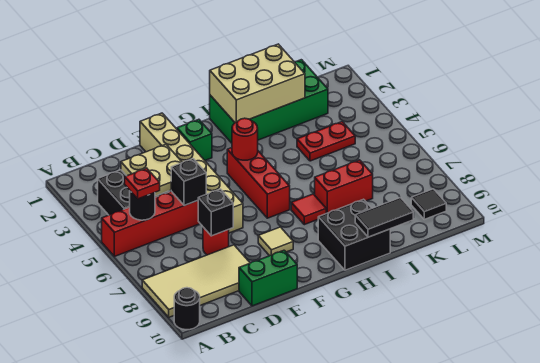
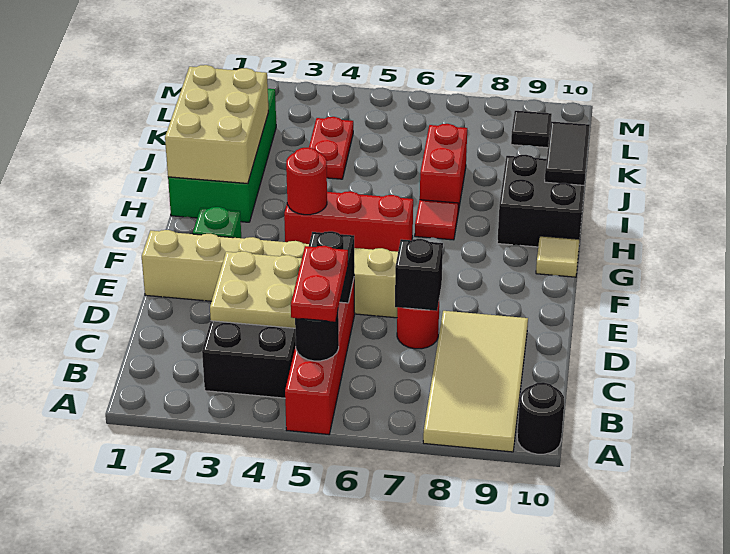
red 1x1 plate [125,168,160,199] -> red 1x2 plate [291,246,348,322]
green 1x2 brick [239,250,297,306] -> none
tan 1x1 tile [258,227,293,256] -> tan 1x1 tile moved to [536,236,580,277]

